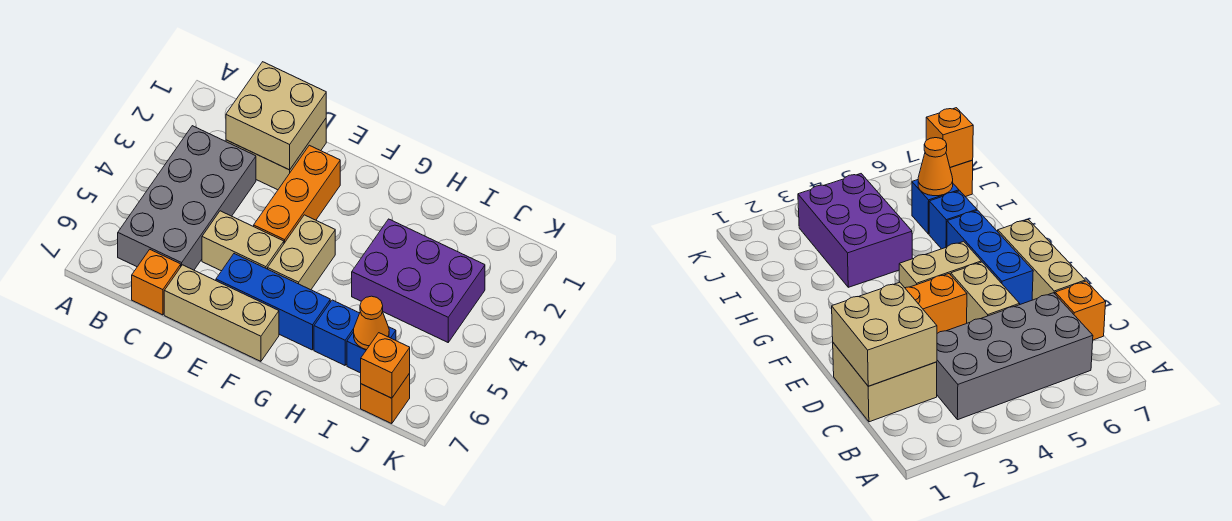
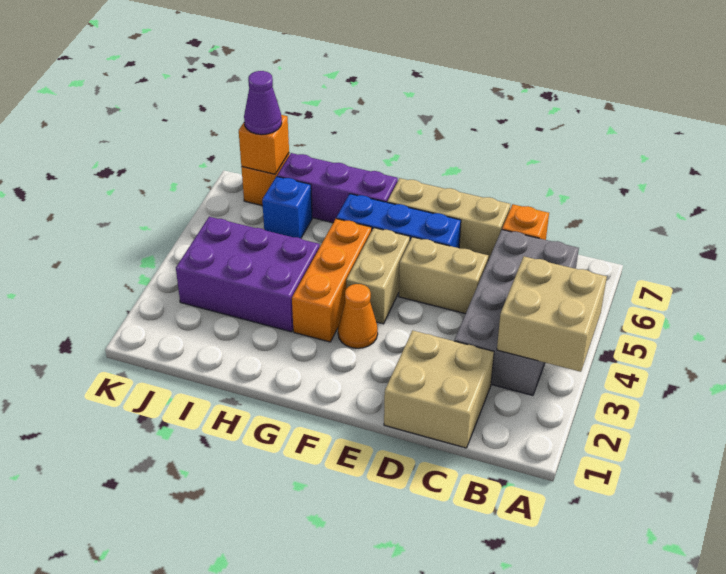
tan 2x2 brick [226,62,326,170] -> tan 2x2 brick moved to [497,256,607,372]
orange 1x3 brick [254,145,340,243] -> orange 1x3 brick moved to [292,219,372,342]
none -> purple 1x3 brick [277,153,398,223]
blue 1x1 brick [314,300,359,365] -> none
orange 1x1 cone [354,296,389,350] -> orange 1x1 cone moved to [338,284,378,348]
none -> purple 1x1 cone [244,71,282,135]

